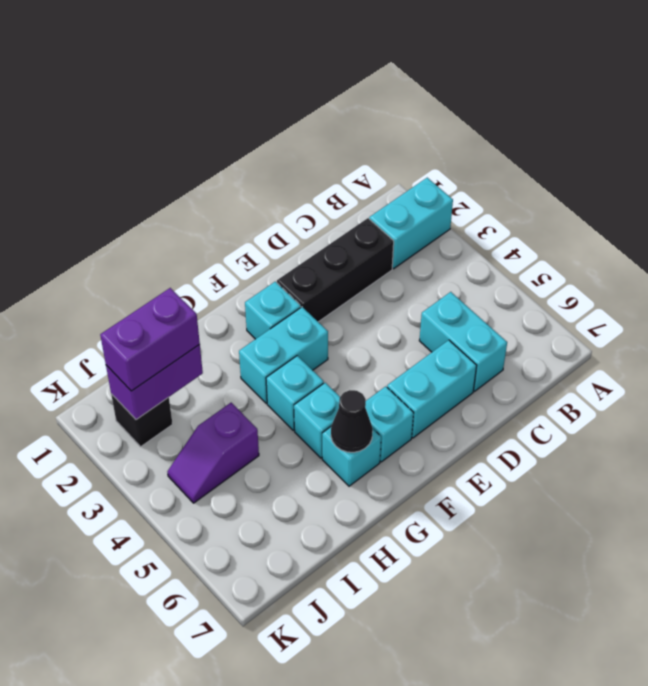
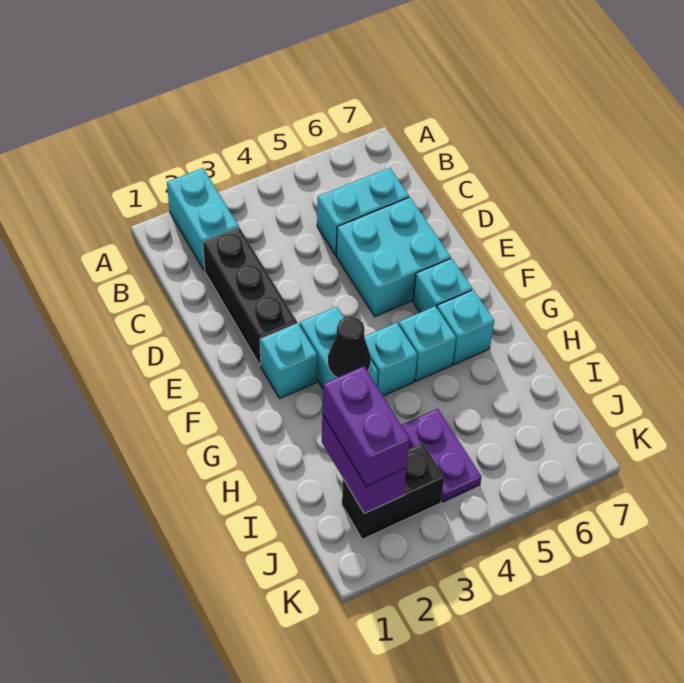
cyan 1x2 brick [387,340,477,438] -> cyan 2x2 brick [336,197,451,316]
black 1x1 cone [331,390,373,452] -> black 1x1 cone moved to [328,317,371,378]
purple 1x2 slope [167,403,259,503] -> purple 1x2 plate [401,409,481,502]
black 1x1 brick [111,394,172,447] -> black 1x2 brick [342,443,444,539]

